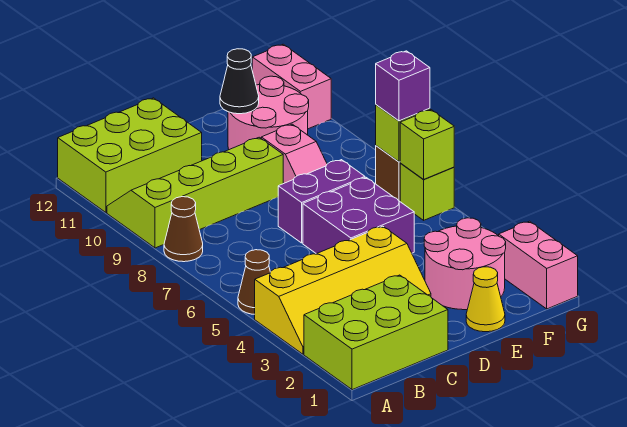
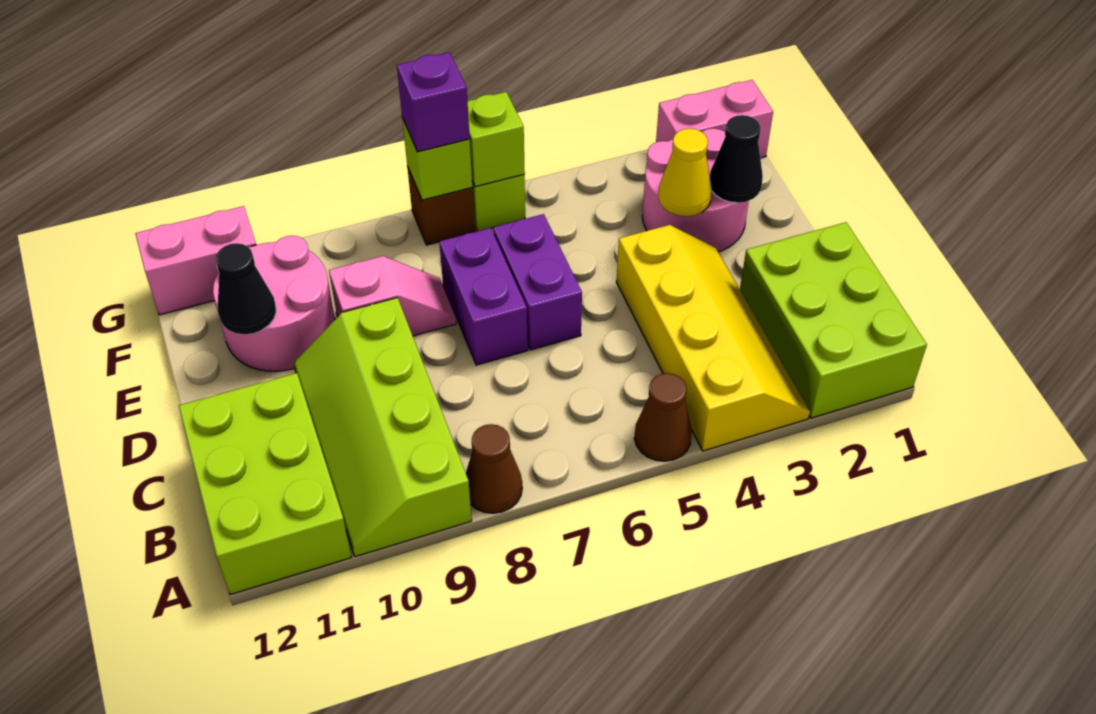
purple 2x2 brick [303,178,414,254] -> purple 1x2 brick [493,214,582,350]
yellow 1x1 cone [466,267,505,332] -> yellow 1x1 cone moved to [658,128,712,216]
none -> black 1x1 cone [710,115,763,203]

